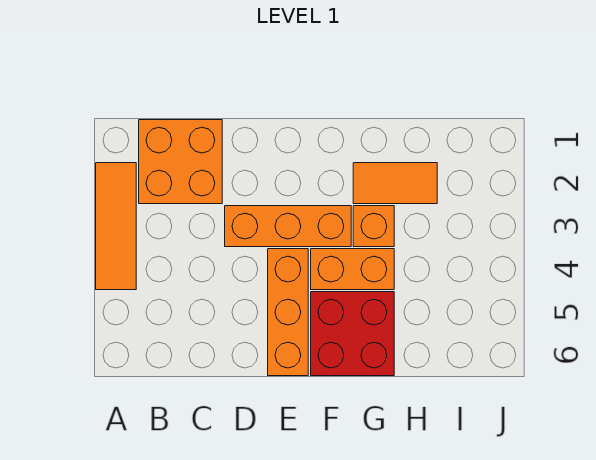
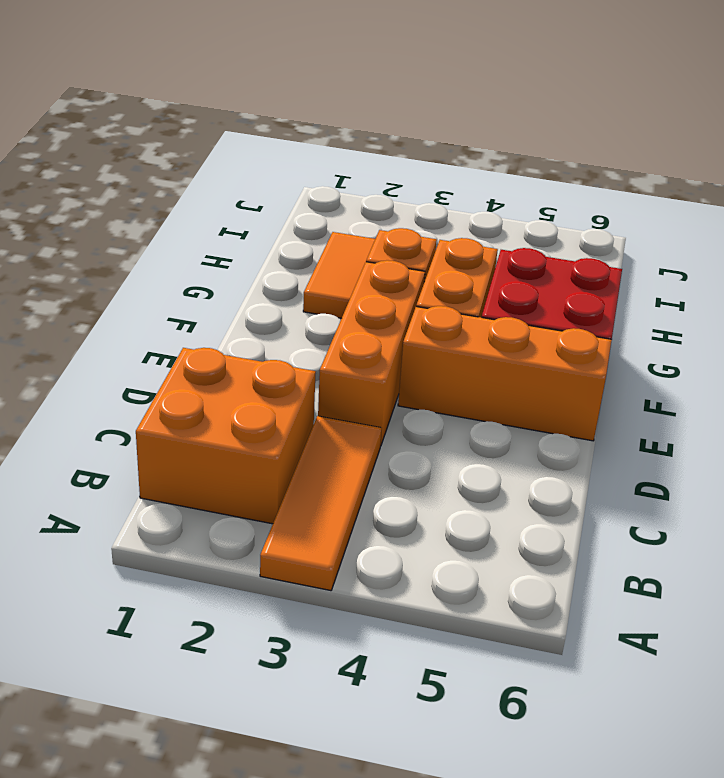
orange 1x3 tile [96,163,136,290] -> orange 1x3 tile turned to [260,416,382,591]

